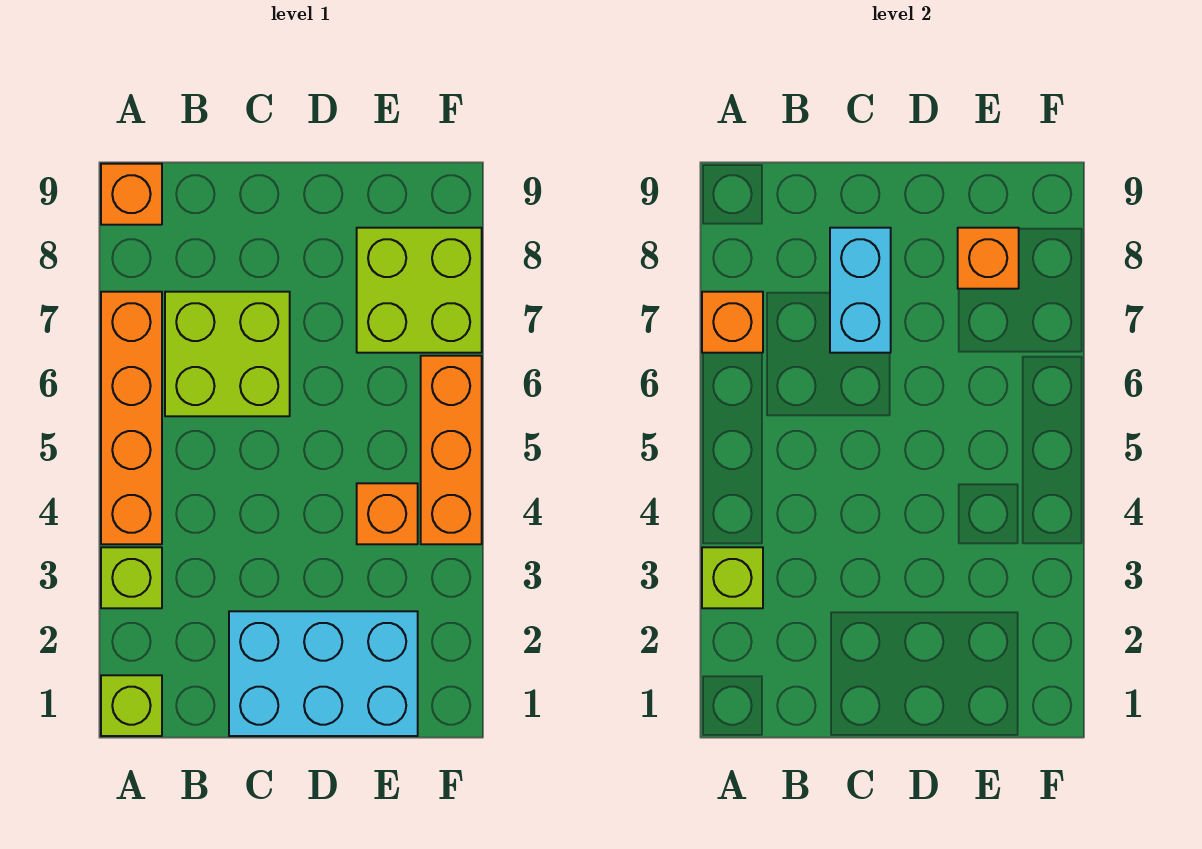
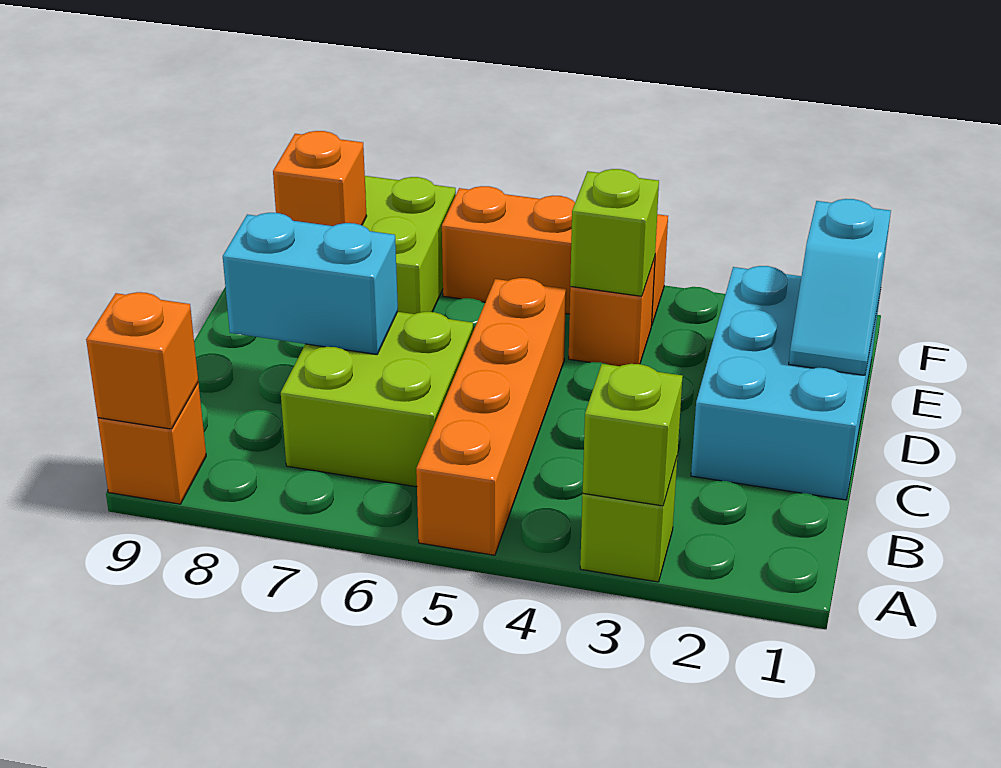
lime 1x1 brick [101,675,162,736] -> lime 1x1 brick moved to [570,169,659,296]
orange 1x4 brick [101,292,162,544] -> orange 1x4 brick turned to [416,278,566,555]
orange 1x1 brick [702,292,763,353] -> orange 1x1 brick moved to [86,292,198,429]
none -> cyan 1x2 slope [789,199,891,375]

